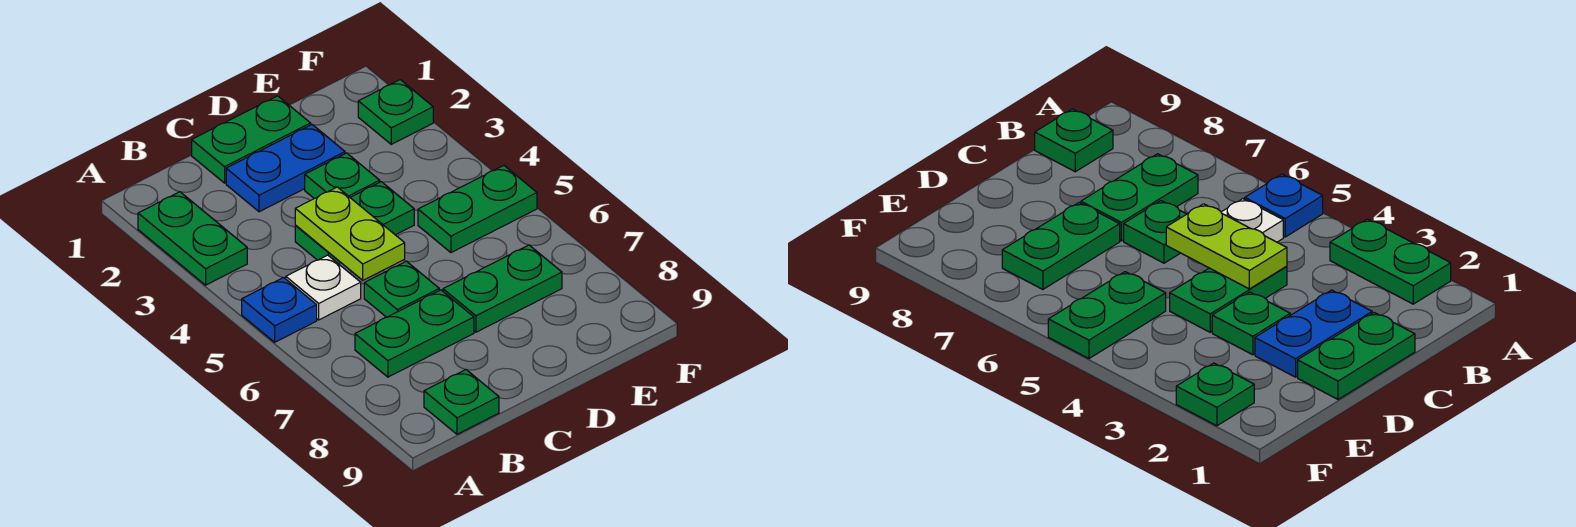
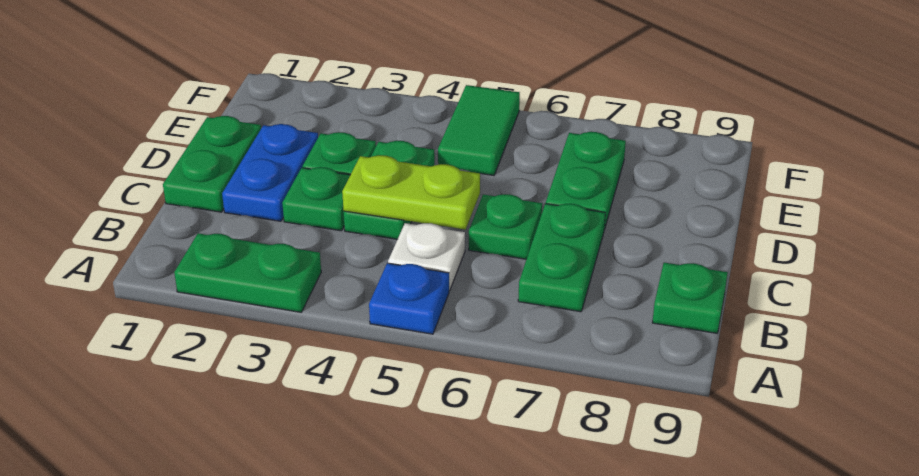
green 1x2 plate [418,166,537,253] -> green 1x2 tile [438,85,520,175]
green 1x1 plate [358,80,433,144] -> green 1x1 plate moved to [282,167,350,231]

